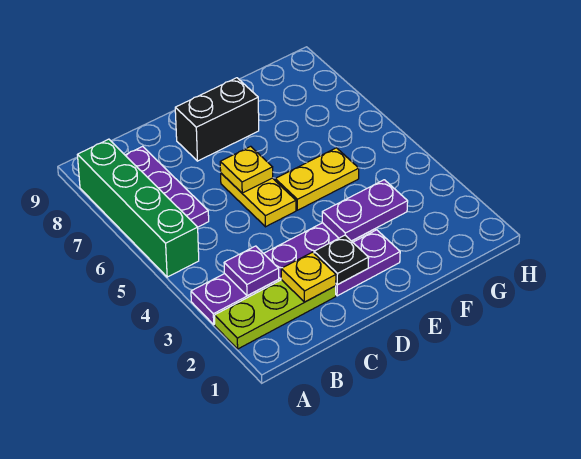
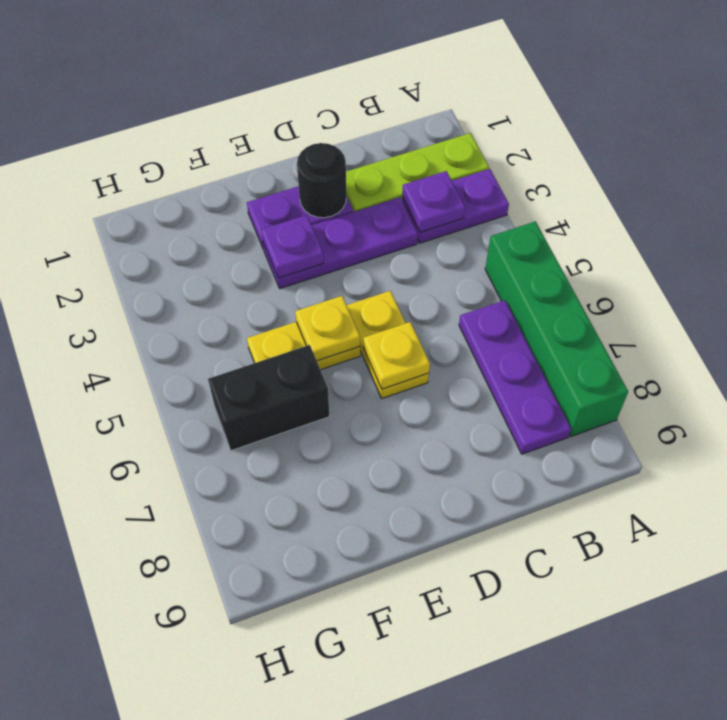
yellow 1x1 plate [281,252,336,302] -> yellow 1x1 plate moved to [295,296,360,361]
black 1x1 plate [314,235,369,285] -> black 1x1 round brick [297,143,346,218]
black 1x2 brick [175,78,259,161] -> black 1x2 brick moved to [208,345,330,451]
purple 1x2 plate [322,180,408,241] -> purple 1x1 plate [261,215,324,278]

